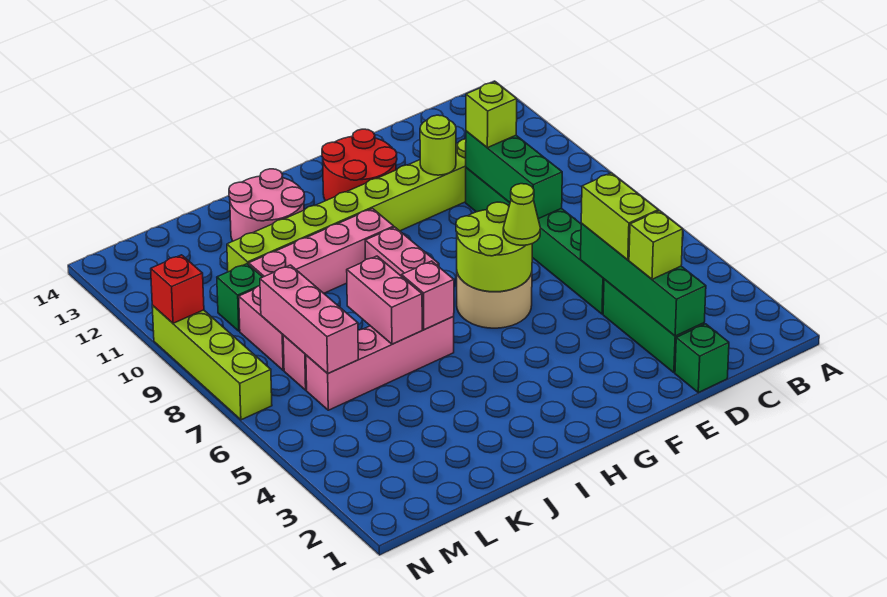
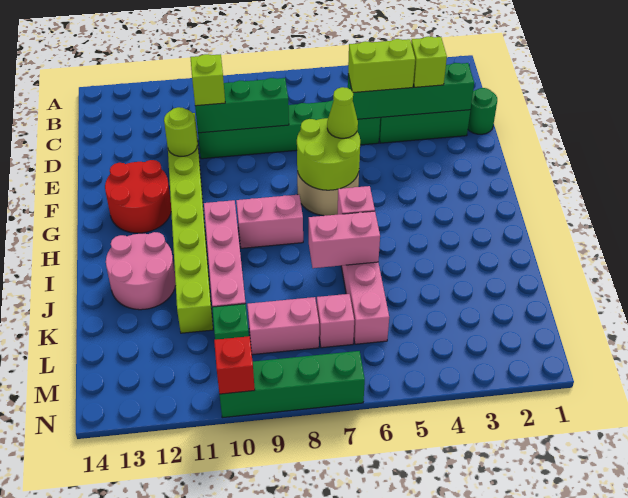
green 1x1 brick [675,324,729,393] -> green 1x1 round brick [468,88,497,134]
pink 1x3 brick [260,265,358,374] -> none
lime 1x4 brick [152,306,272,420] -> green 1x4 brick [220,351,365,418]

